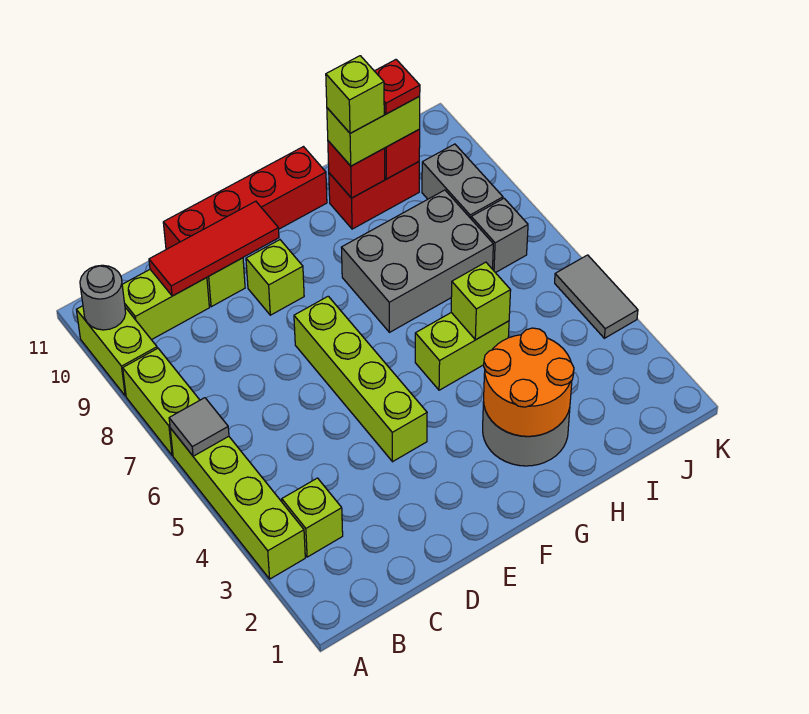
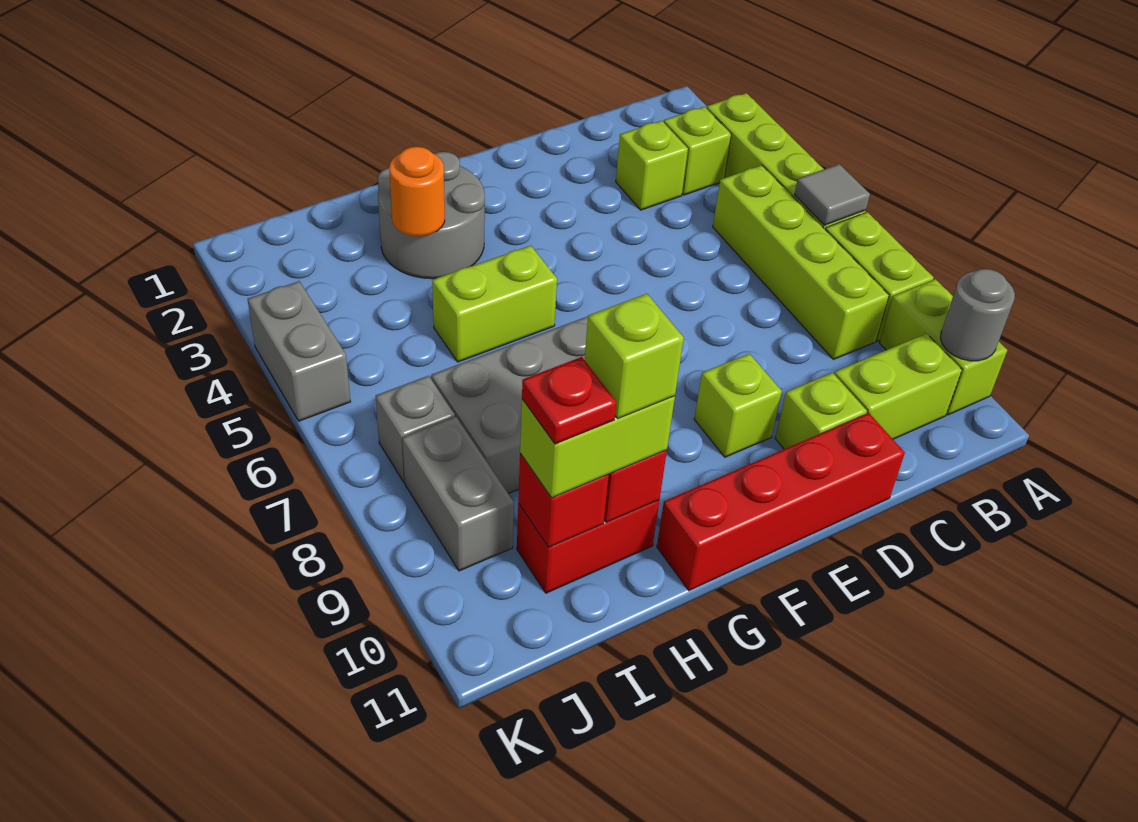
red 1x3 tile [149,201,279,296] -> none
lime 1x4 brick [294,296,427,462] -> lime 1x4 brick moved to [713,165,889,359]
orange 2x2 round brick [484,328,574,436] -> orange 1x1 round brick [389,147,445,236]
lime 1x1 brick [451,262,511,340] -> lime 1x1 brick moved to [616,121,688,210]
grey 1x2 tile [555,255,638,338] -> grey 1x2 brick [247,281,350,421]

